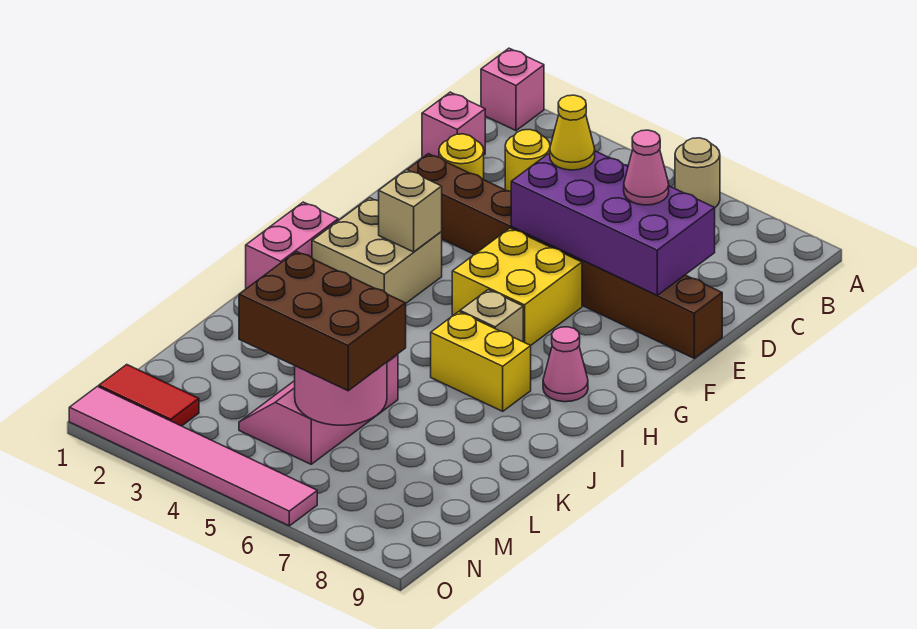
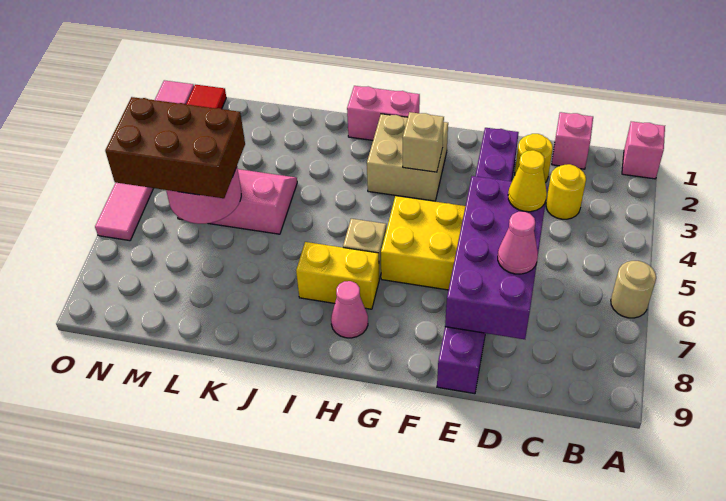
brown 1x8 brick [407,154,722,358] -> purple 1x8 brick [437,128,519,394]
yellow 1x2 brick [431,312,531,411] -> yellow 1x2 brick turned to [296,242,379,309]
brown 2x3 brick [239,251,406,391] -> brown 2x3 brick turned to [105,97,245,198]

